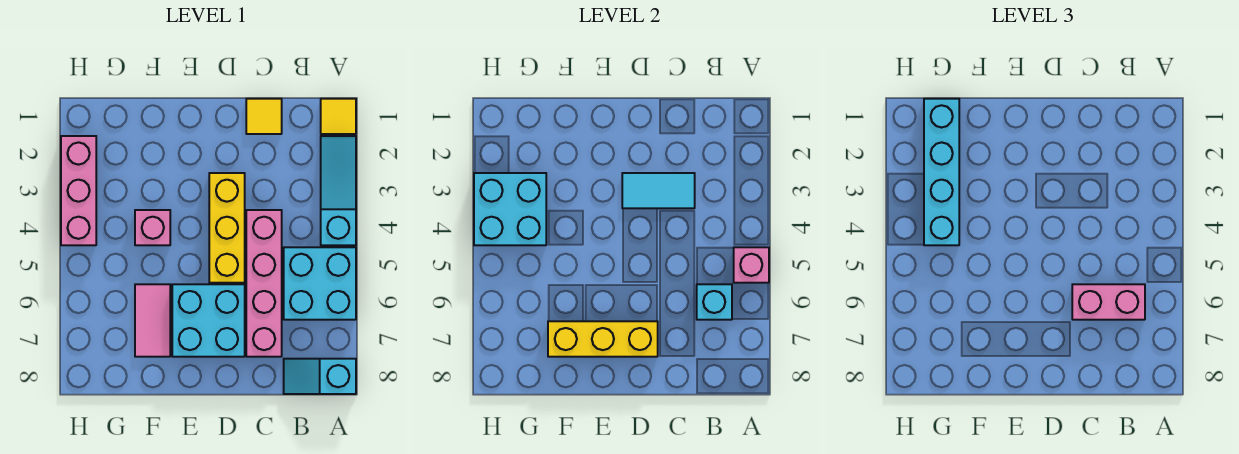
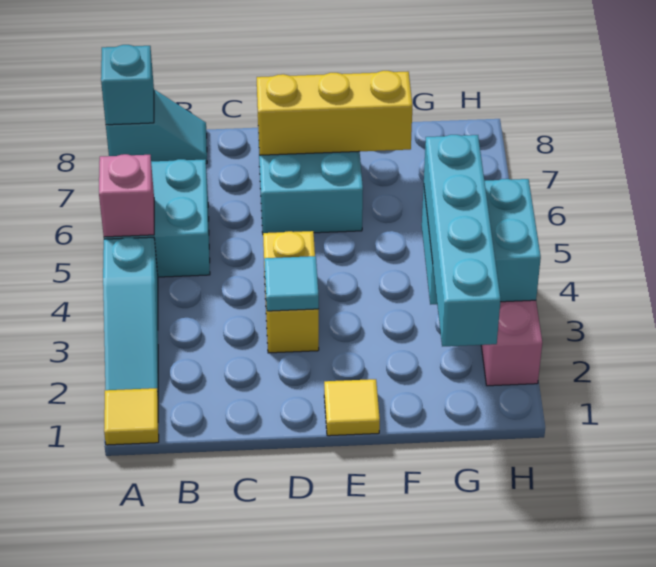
cyan 1x1 brick [697,284,732,320] -> cyan 1x1 brick moved to [101,45,154,125]
pink 1x2 brick [1072,284,1145,320] -> none
yellow 1x1 tile [246,99,282,134] -> yellow 1x1 tile moved to [324,379,380,436]
cyan 1x2 tile [622,173,695,208] -> cyan 1x1 tile [264,256,319,311]
pink 1x4 brick [246,210,282,357] -> none
yellow 1x3 brick [209,173,245,283] -> yellow 1x2 brick [263,231,319,353]
pink 1x1 brick [135,210,170,245] -> none
pink 1x2 tile [135,284,170,357] -> none

